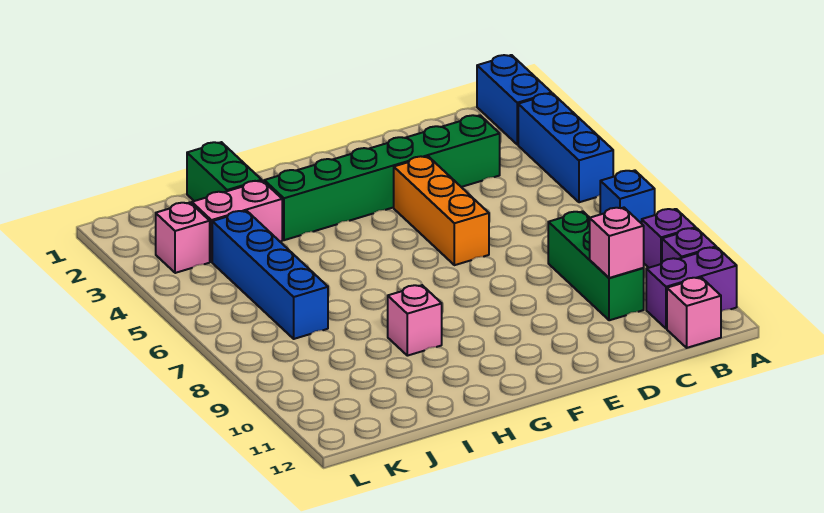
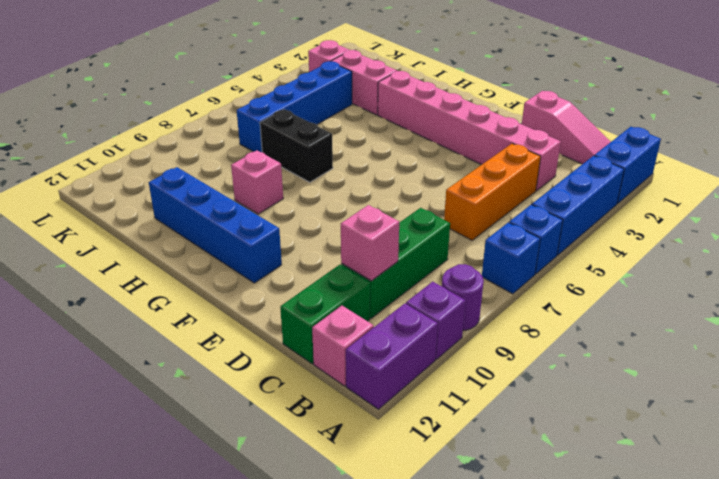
none -> blue 1x1 brick [509,205,563,274]
purple 1x1 brick [642,209,696,268] -> purple 1x1 round brick [442,264,484,330]
purple 1x2 brick [646,247,737,329] -> purple 1x2 brick turned to [346,303,438,409]
none -> pink 1x3 slope [522,91,611,164]
green 1x6 brick [264,115,500,240] -> pink 1x6 brick [378,71,561,191]
orange 1x3 brick [394,156,489,265] -> orange 1x3 brick moved to [444,144,541,240]
none -> blue 1x4 brick [149,167,282,283]
none -> black 1x2 brick [260,110,333,182]
green 1x2 brick [187,142,262,201] -> green 1x2 brick moved to [280,265,370,364]

